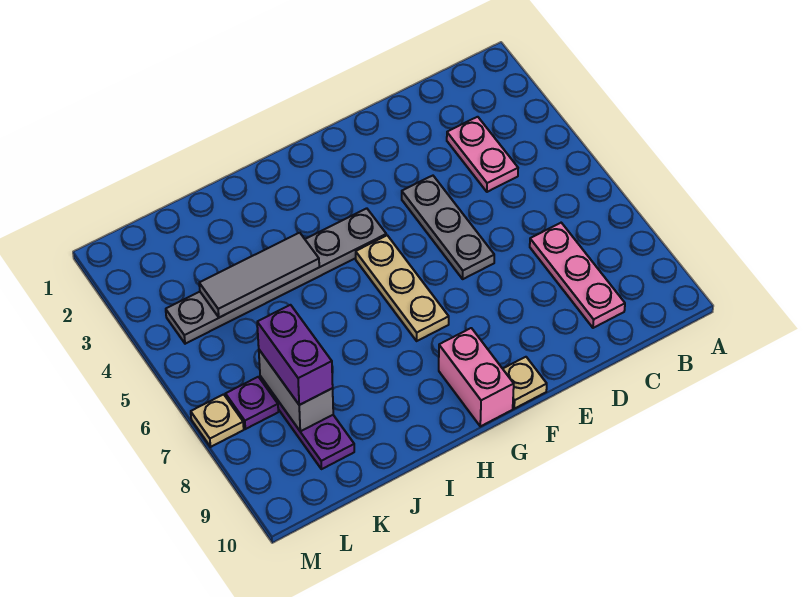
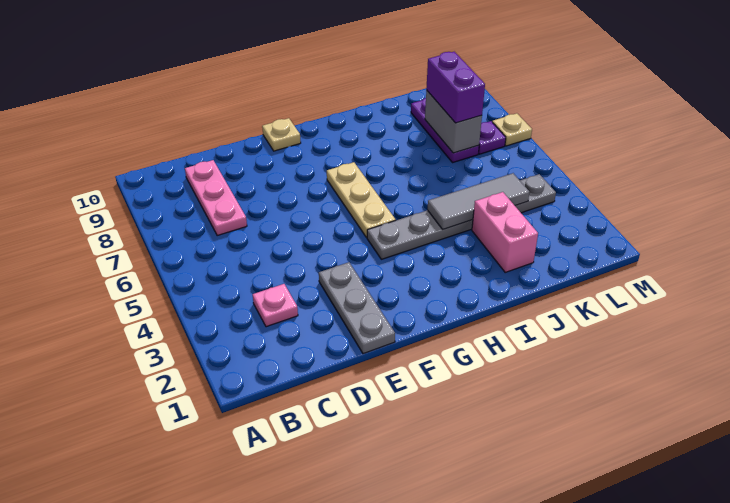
pink 1x2 plate [447,117,518,192] -> pink 1x1 plate [253,284,298,327]
grey 1x3 plate [402,176,494,279] -> grey 1x3 plate moved to [319,262,395,354]
pink 1x2 brick [439,328,514,426] -> pink 1x2 brick moved to [472,192,538,272]

